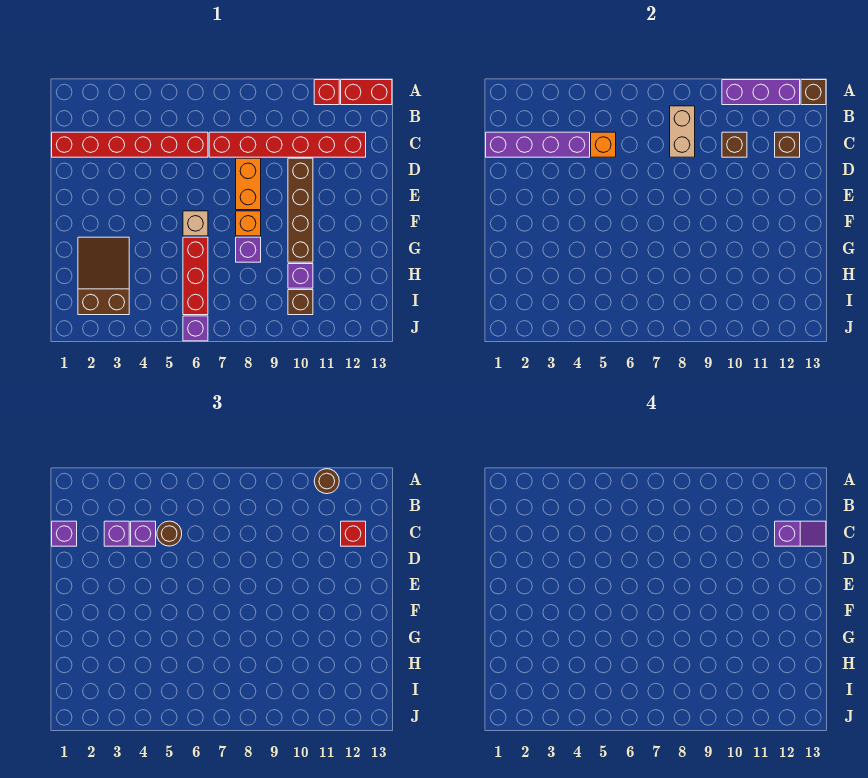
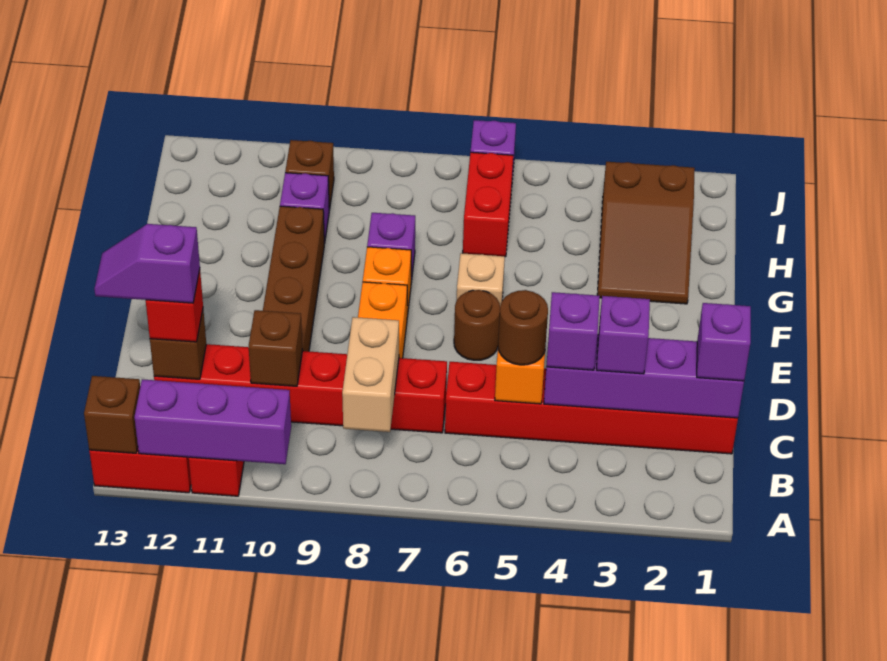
brown 1x1 round brick [314,469,339,494] -> brown 1x1 round brick moved to [454,290,500,360]
red 1x3 brick [183,237,208,315] -> red 1x2 brick [463,152,513,257]

